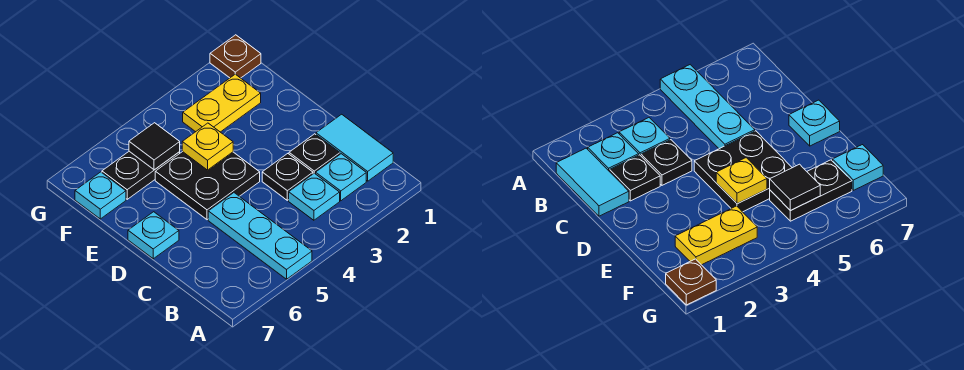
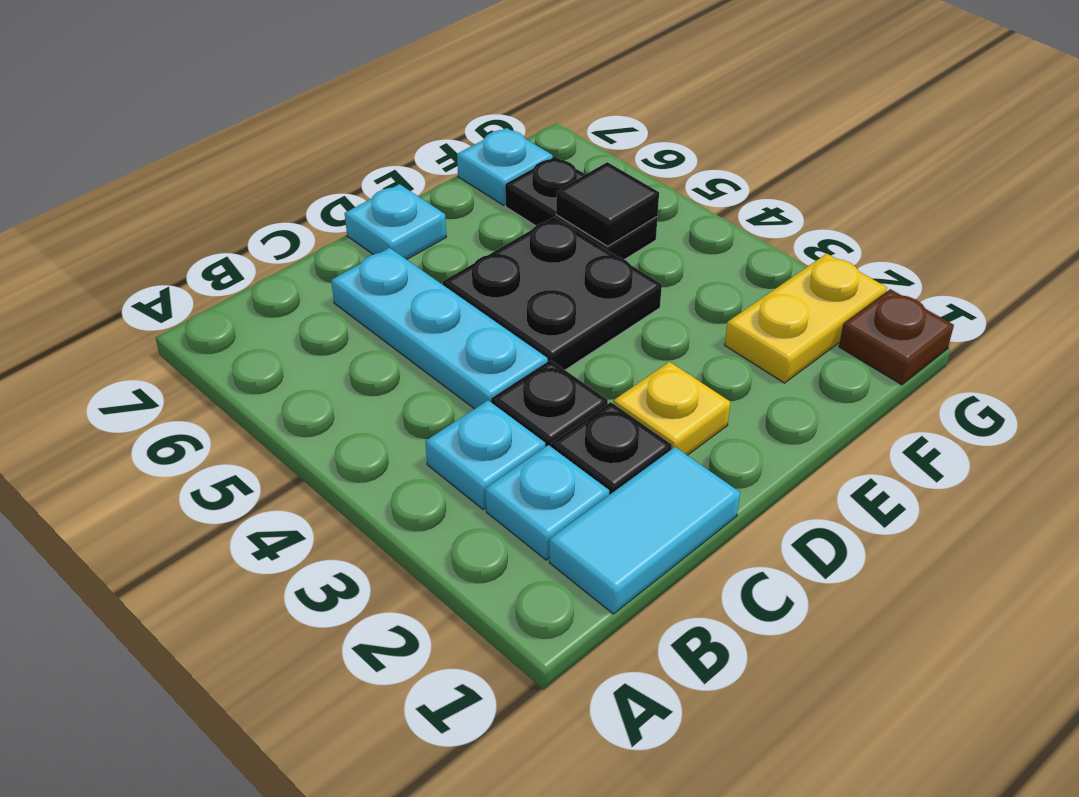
cyan 1x3 plate [208,193,312,279] -> cyan 1x3 plate turned to [331,248,548,409]
yellow 1x1 plate [182,123,233,170] -> yellow 1x1 plate moved to [614,362,730,455]
yellow 1x2 plate [183,74,261,132] -> yellow 1x2 plate turned to [725,254,887,383]

